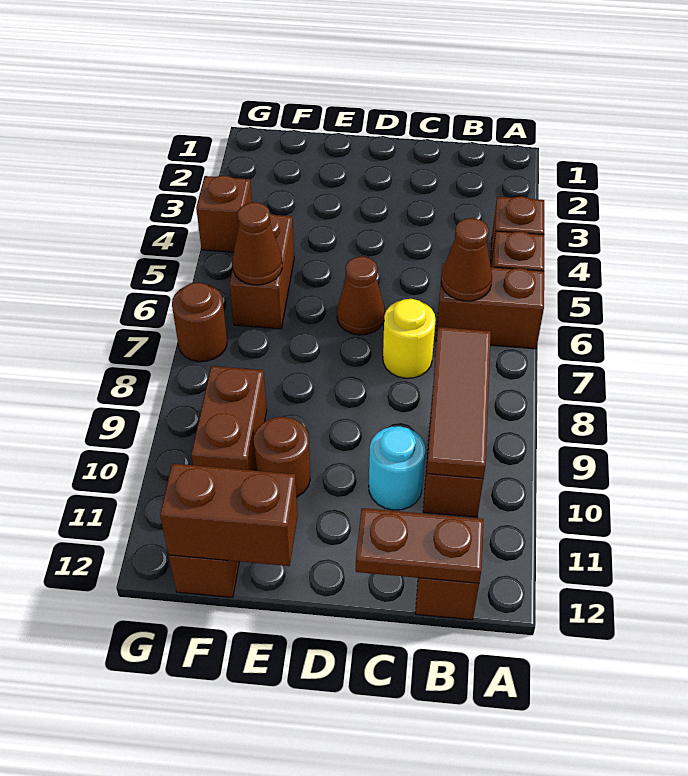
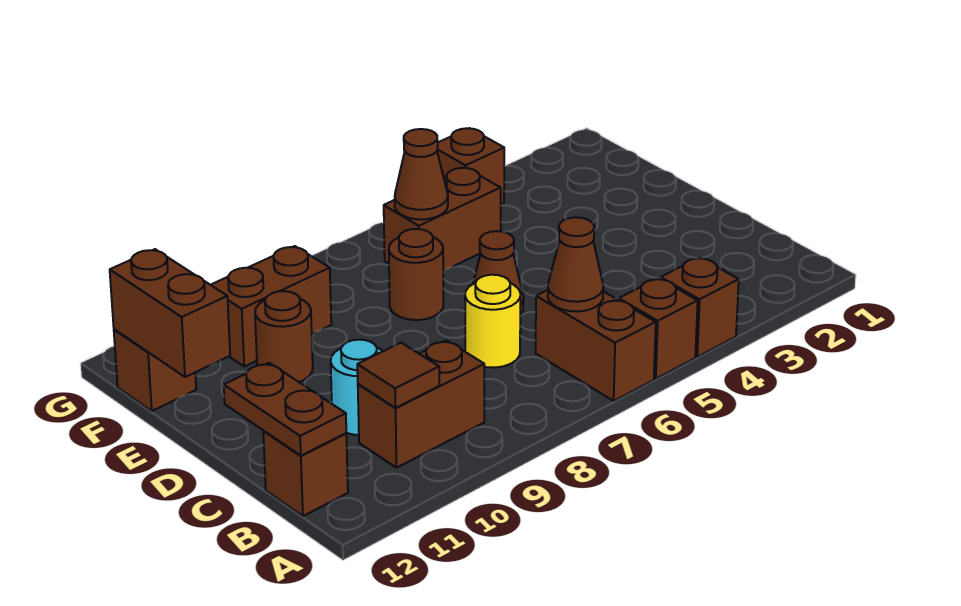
brown 1x3 tile [427,327,491,479] -> brown 1x1 tile [357,343,439,408]
brown 1x1 round brick [172,282,227,362] -> brown 1x1 round brick moved to [389,229,443,320]

